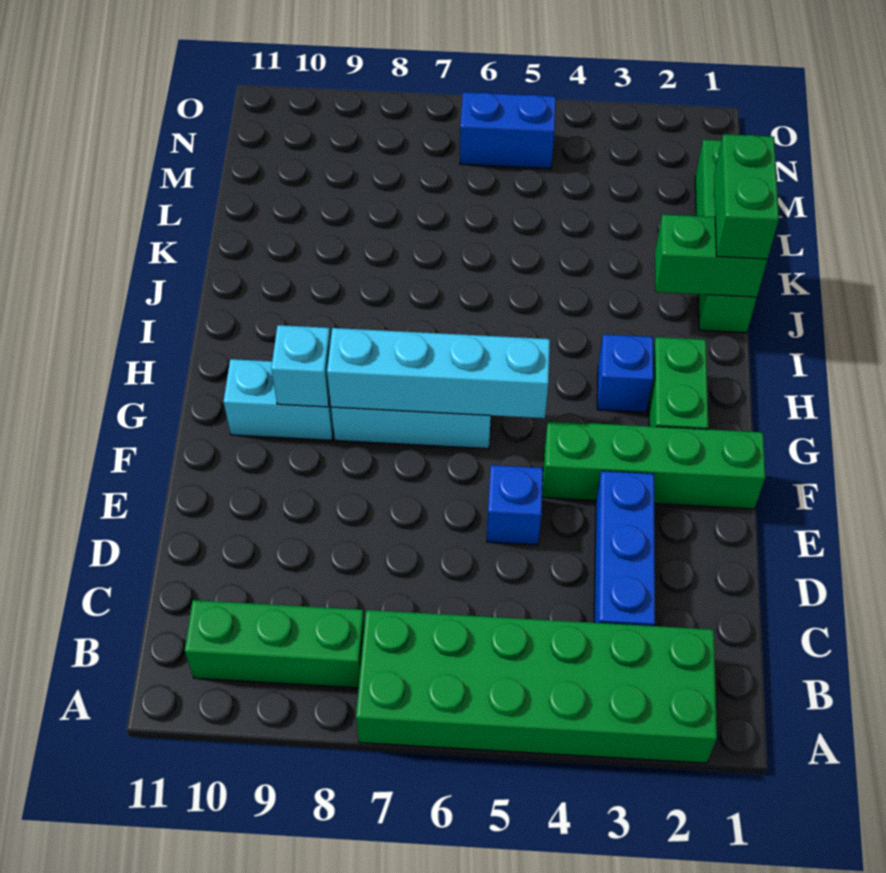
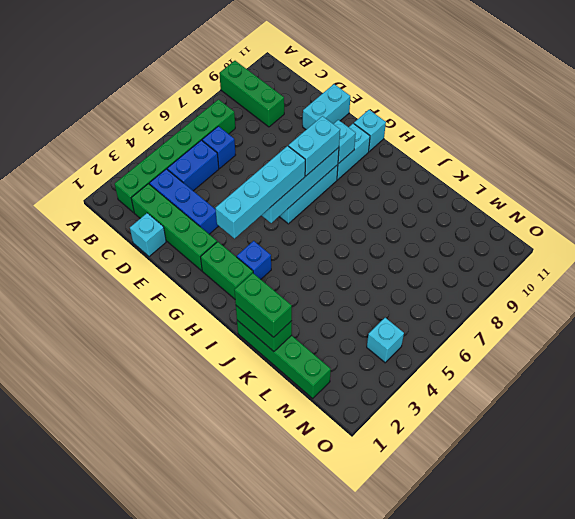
green 2x6 brick [356,610,717,763] -> green 1x6 brick [115,100,235,212]
green 1x3 brick [185,600,365,688] -> green 1x3 brick turned to [219,61,284,127]
none -> cyan 1x1 brick [130,213,166,257]
blue 1x1 brick [487,465,543,545] -> blue 1x1 brick moved to [202,126,235,168]
none -> cyan 1x2 brick [303,84,350,129]
green 1x4 brick [542,421,765,509] -> green 1x4 brick turned to [131,184,217,271]
none -> cyan 1x4 brick [215,146,305,239]
none -> cyan 1x2 brick [288,116,340,176]
none -> cyan 1x1 brick [354,110,386,151]
green 1x2 brick [655,214,767,297] -> green 1x2 brick turned to [236,306,292,351]
none -> cyan 1x1 brick [367,318,404,363]
blue 1x2 brick [460,92,556,169] -> blue 1x2 brick moved to [167,140,219,191]

